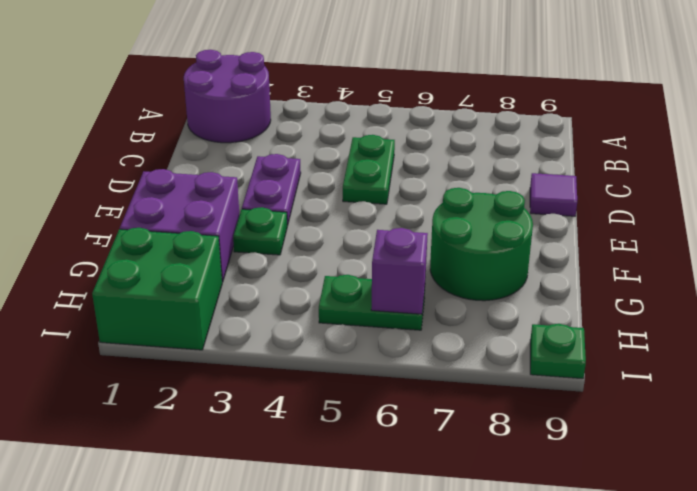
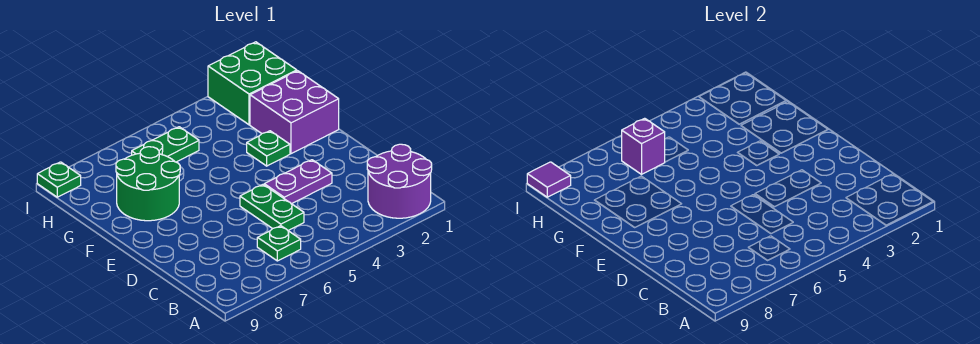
none -> green 1x1 plate [257,226,301,261]
purple 1x2 plate [242,154,301,226] -> purple 1x2 plate turned to [264,160,332,204]
purple 1x1 tile [530,173,577,216] -> purple 1x1 tile moved to [527,162,571,197]

